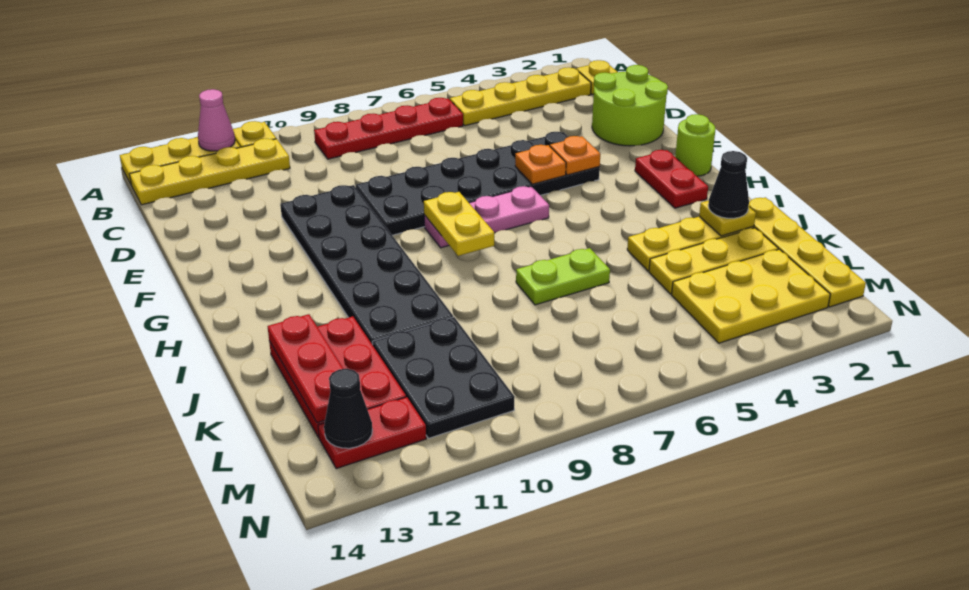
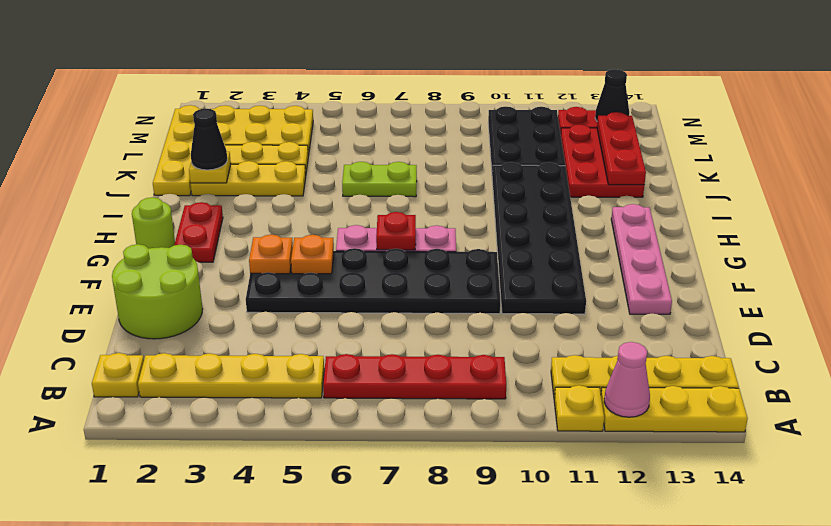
none -> pink 1x4 plate [611,204,672,314]
none -> red 1x1 plate [376,212,416,250]
yellow 1x2 plate [424,192,494,256] -> none

